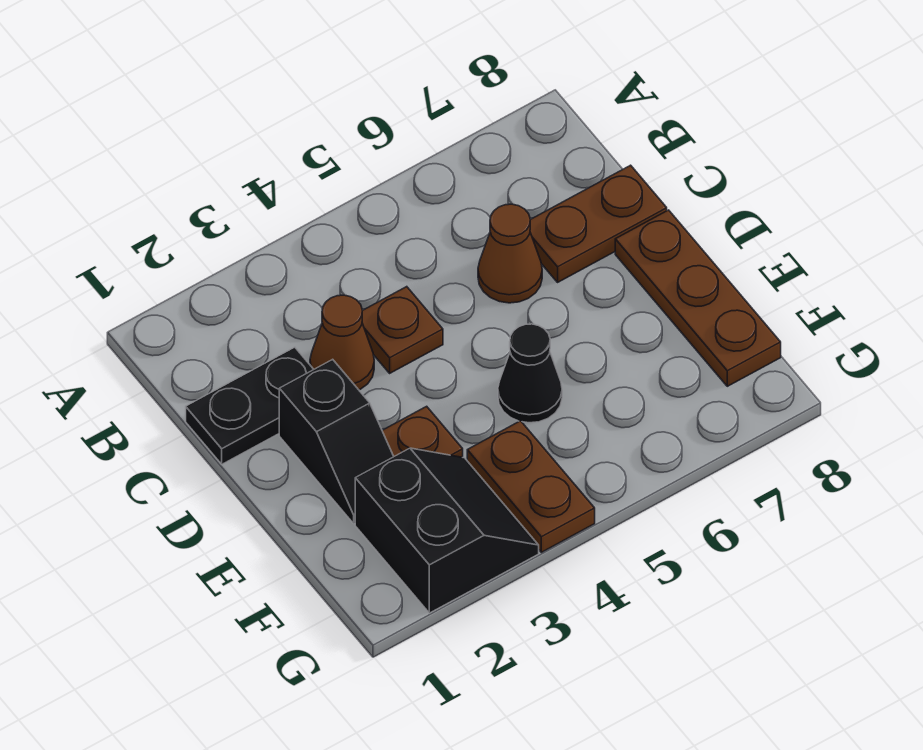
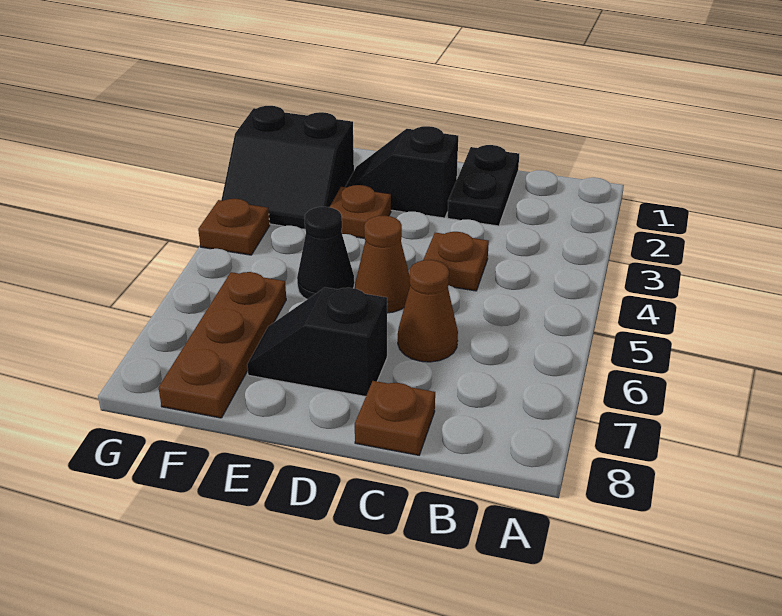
brown 1x1 cone [310,295,374,390] -> brown 1x1 cone moved to [355,216,410,313]
brown 1x2 plate [530,165,667,282] -> brown 1x1 plate [355,381,435,455]
none -> black 1x2 slope [247,287,387,397]
brown 1x3 plate [615,210,781,386] -> brown 1x3 plate turned to [158,272,286,418]
brown 1x2 plate [467,421,595,552] -> brown 1x1 plate [198,199,270,255]

